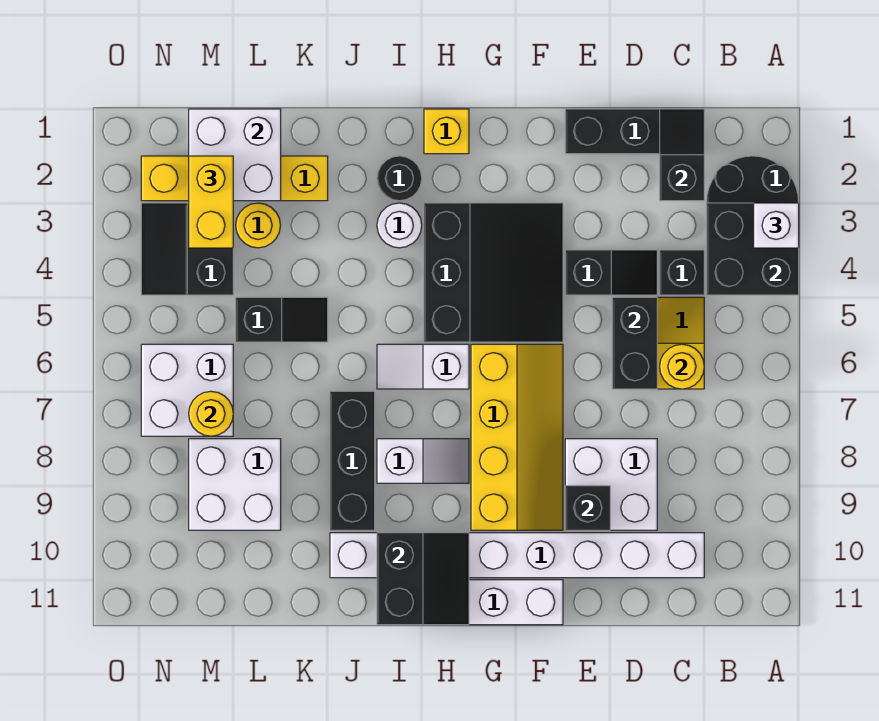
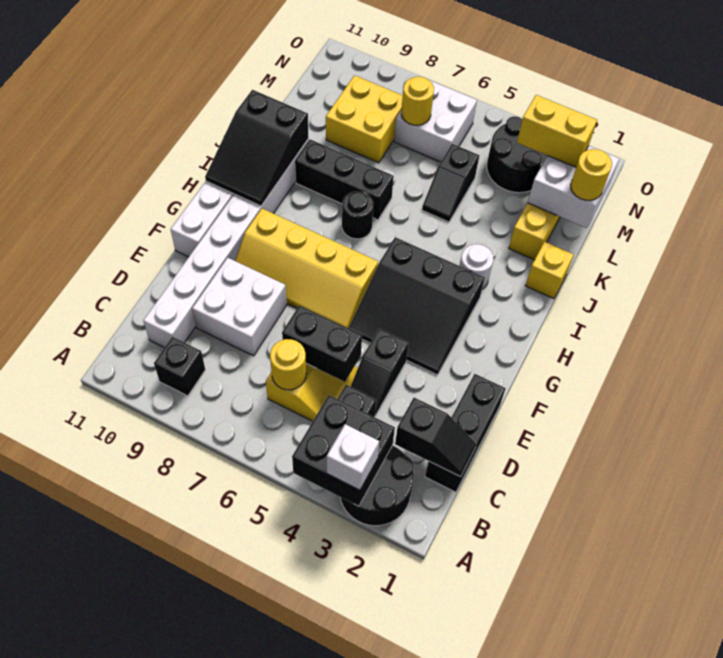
black 1x1 brick [565,486,610,530] -> black 1x1 brick moved to [154,337,205,396]
yellow 1x1 brick [424,109,469,154] -> yellow 1x1 brick moved to [525,242,574,299]
white 1x2 slope [377,344,469,389] -> none
white 1x2 slope [377,439,469,483] -> none
black 2x2 slope [377,533,469,625] -> black 2x3 slope [205,90,308,206]
black 1x1 round brick [377,156,422,201] -> black 1x1 round brick moved to [342,191,373,239]
yellow 1x1 round brick [236,203,280,248] -> yellow 1x1 round brick moved to [571,149,612,200]
white 2x2 brick [189,439,281,530] -> yellow 2x2 brick [326,75,403,163]
black 2x2 slope [141,203,233,295] -> black 2x2 round brick [487,116,547,193]

